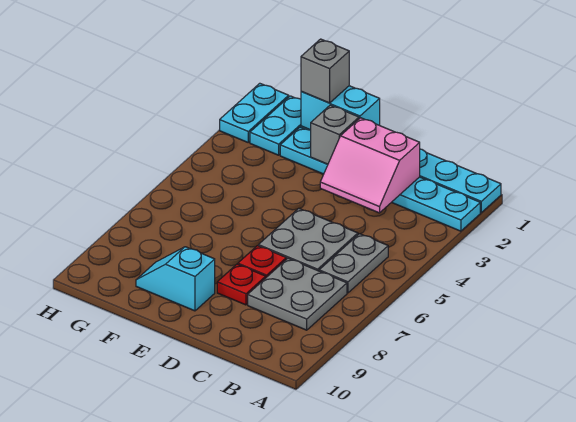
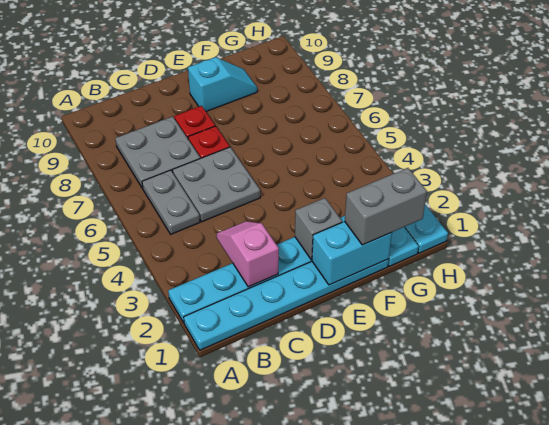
pink 2x2 slope [320,118,420,213] -> pink 1x2 slope [217,221,279,287]
grey 1x1 brick [301,39,349,103] -> grey 1x2 brick [345,168,427,245]

